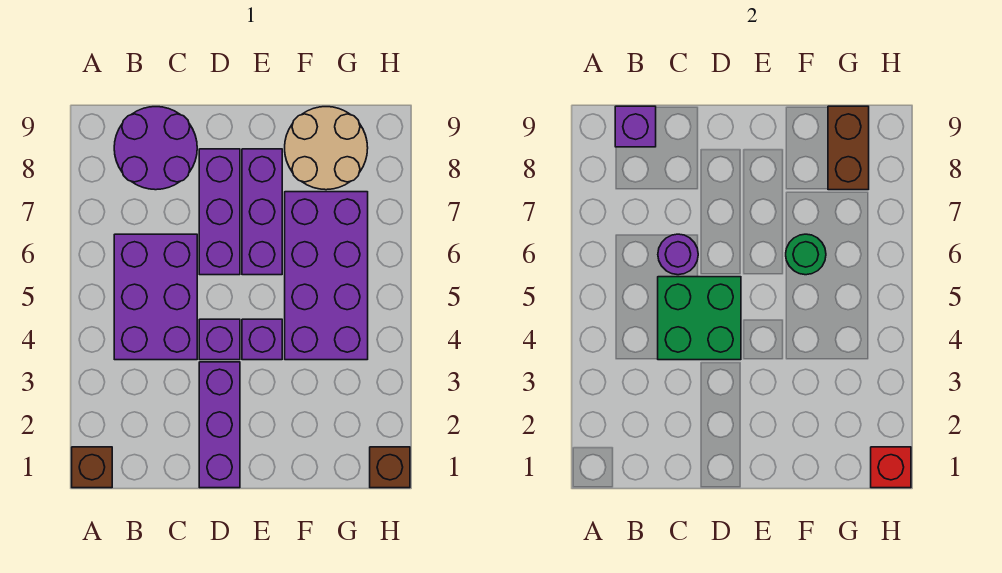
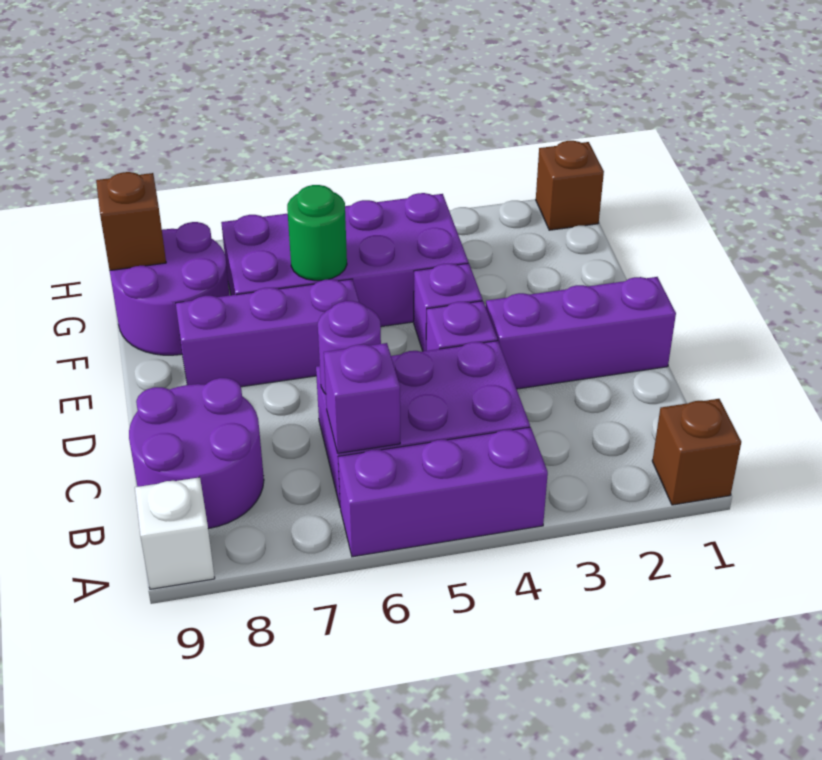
none -> white 1x1 brick [135,477,215,589]
purple 1x1 brick [615,106,656,147] -> purple 1x1 brick moved to [324,343,400,453]
green 2x2 brick [658,277,741,360] -> none
purple 1x3 brick [199,149,240,275] -> purple 1x3 brick moved to [338,427,548,557]
tan 2x2 round brick [285,107,368,190] -> purple 2x2 round brick [110,222,229,355]
brown 1x2 brick [828,106,869,190] -> brown 1x1 brick [96,172,166,271]
red 1x1 brick [871,447,911,488] -> none

